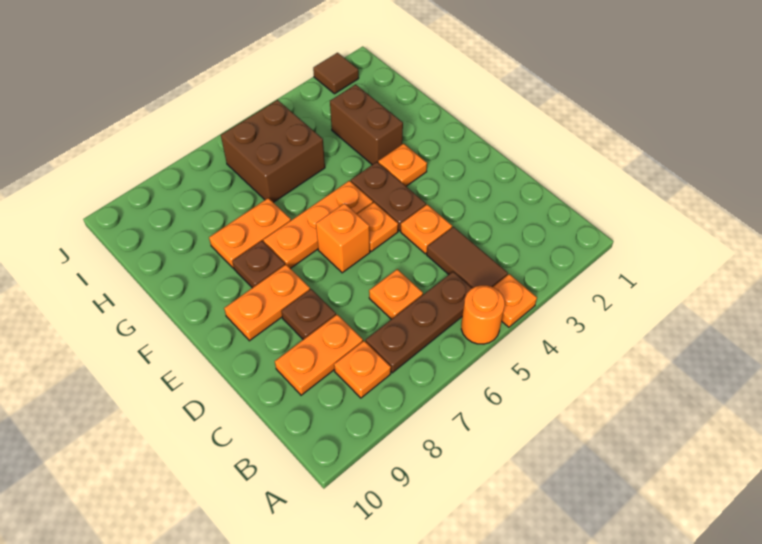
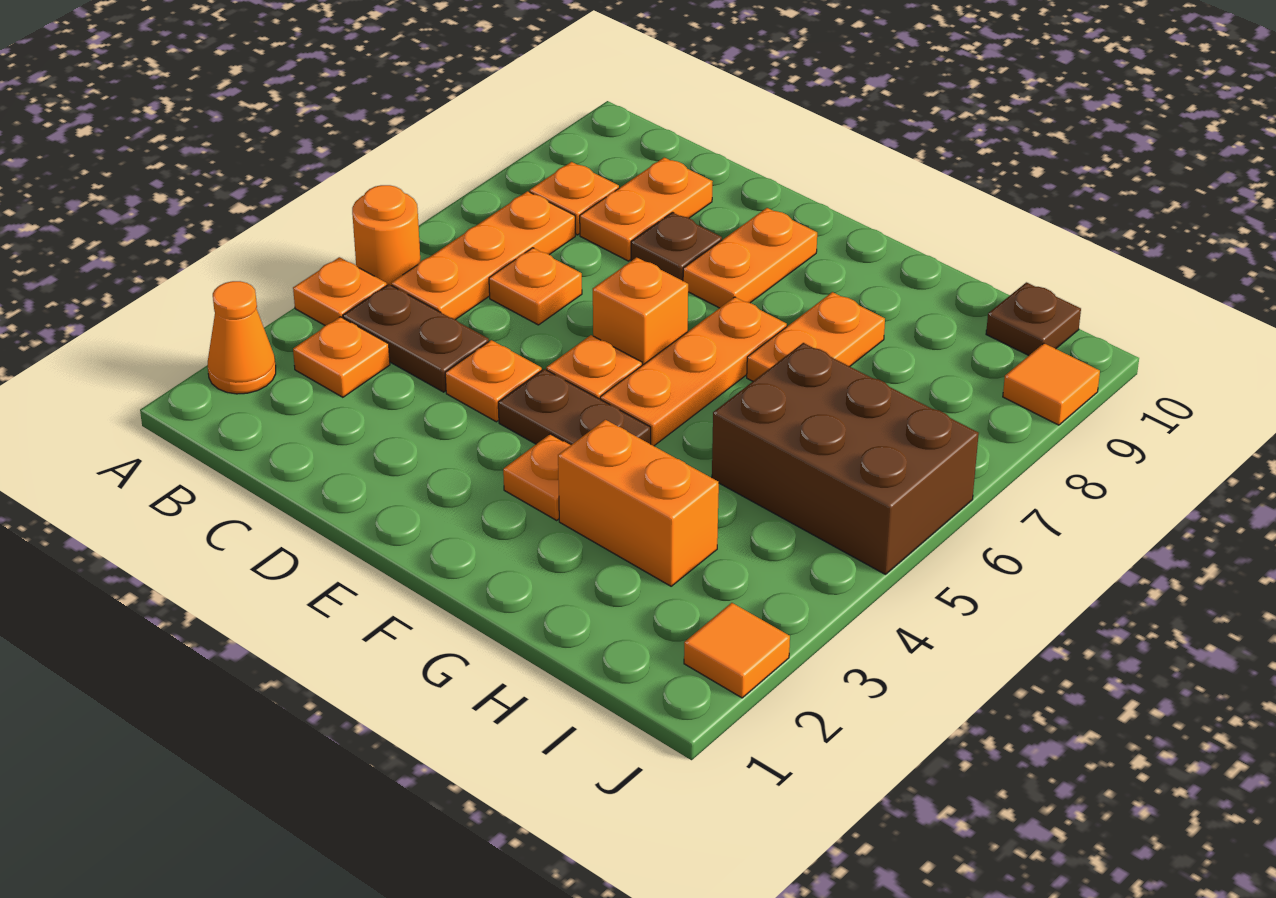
none -> orange 1x1 cone [208,281,276,394]
none -> orange 1x1 plate [293,317,390,397]
brown 1x2 tile [427,227,508,288] -> brown 1x2 plate [343,284,489,392]
brown 1x3 plate [366,272,472,373] -> orange 1x3 plate [391,191,575,320]
brown 1x1 plate [232,241,285,288] -> brown 1x1 plate moved to [986,282,1081,355]
brown 1x2 brick [330,85,403,165] -> orange 1x2 brick [558,420,719,586]
brown 2x2 brick [221,100,325,202] -> brown 2x3 brick [712,343,979,574]
brown 1x1 tile [313,53,359,94] -> orange 1x1 tile [684,603,790,698]
none -> orange 1x1 tile [1003,343,1100,425]

